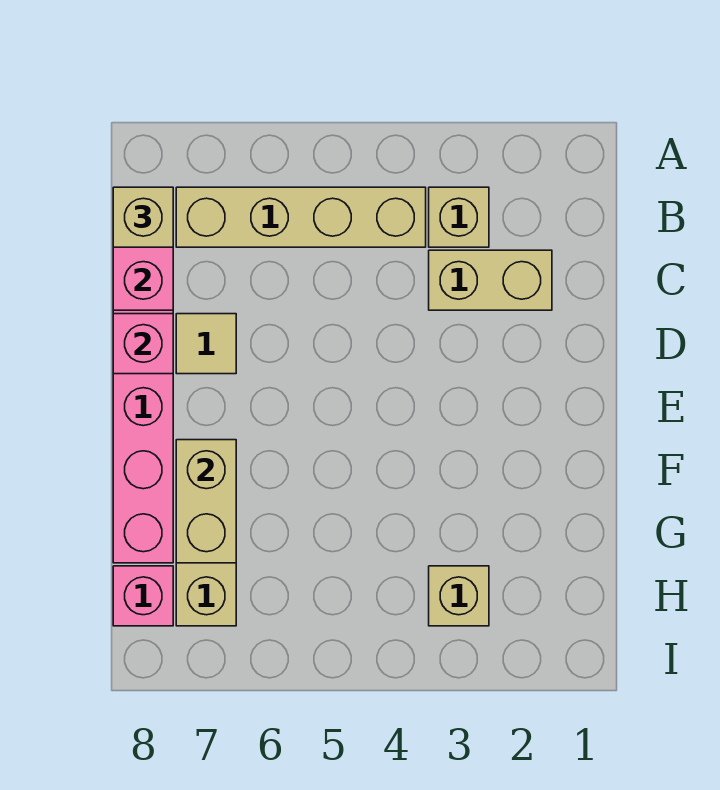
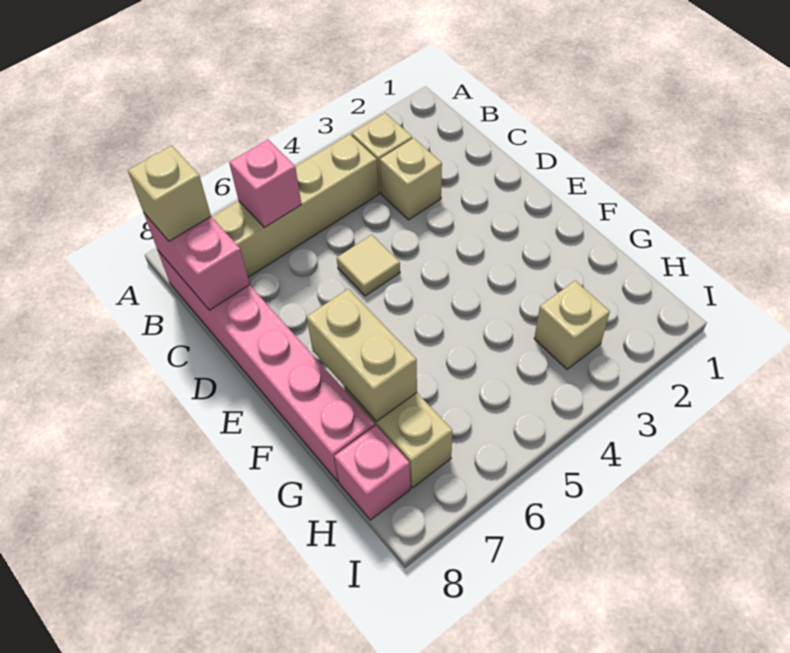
tan 1x2 brick [429,250,552,310] -> tan 1x1 brick [380,138,442,220]
tan 1x1 tile [176,314,236,374] -> tan 1x1 tile moved to [337,235,400,296]
pink 1x1 brick [113,314,173,374] -> pink 1x1 brick moved to [229,140,302,228]

